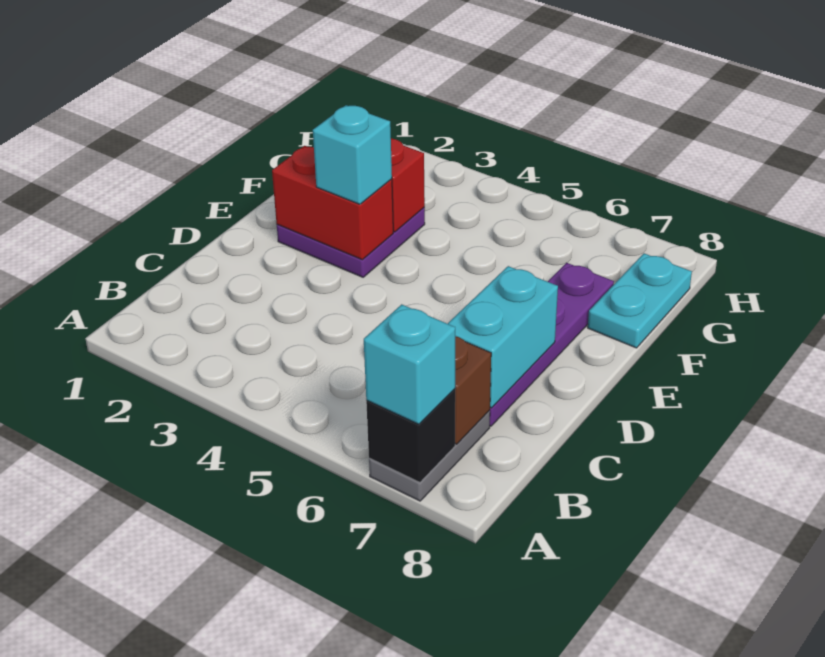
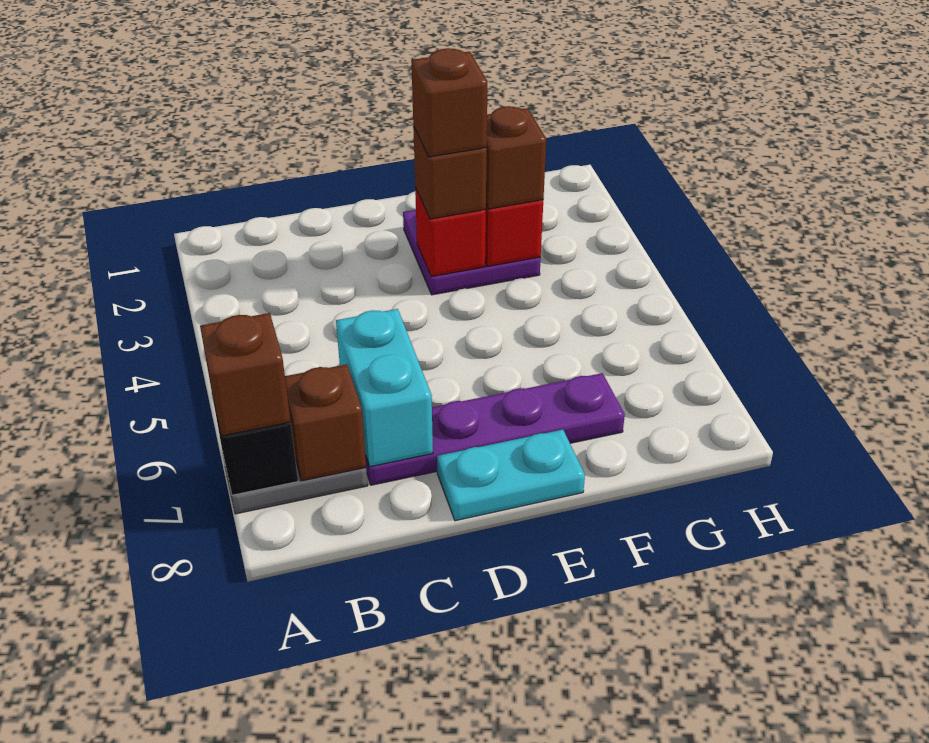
cyan 1x1 brick [364,304,455,424] -> brown 1x1 brick [200,313,291,436]
cyan 1x2 brick [448,266,558,408] -> cyan 1x2 brick turned to [336,309,433,467]
red 1x2 brick [272,146,393,260] -> red 1x1 brick [415,188,486,277]
cyan 1x1 brick [313,105,392,204] -> brown 1x1 brick [413,126,487,219]
none -> brown 1x1 brick [411,48,488,157]
none -> brown 1x1 brick [486,106,546,209]
cyan 1x2 plate [588,253,692,348] -> cyan 1x2 plate moved to [437,430,585,521]

